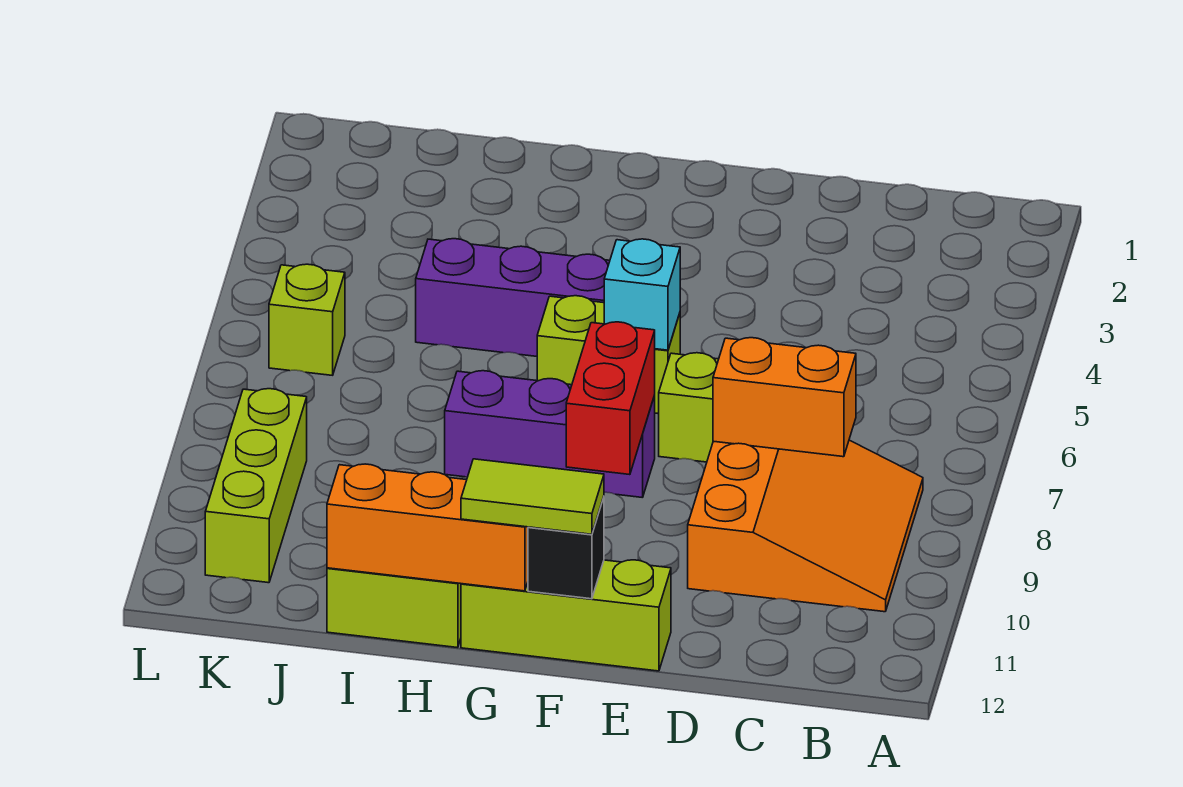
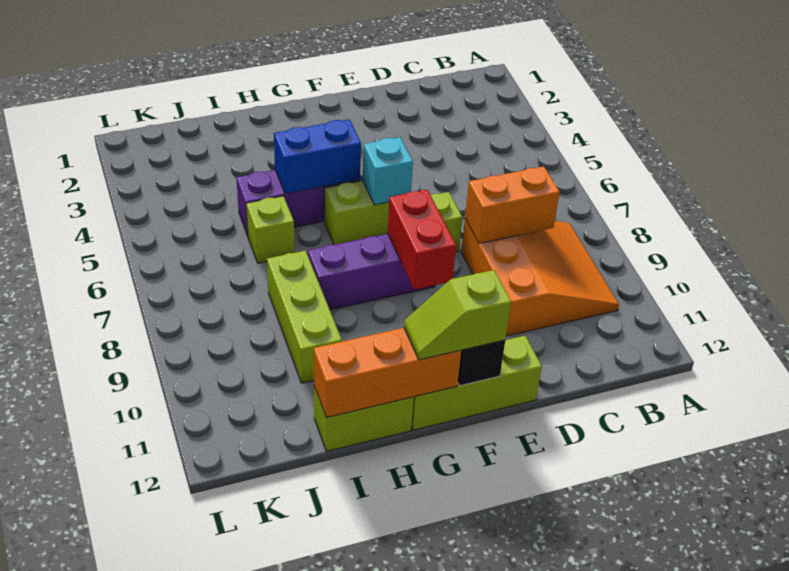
lime 1x2 tile [461,459,604,534] -> lime 1x2 slope [404,270,511,360]
none -> blue 1x2 brick [274,119,361,194]
lime 1x1 brick [269,264,345,375] -> lime 1x1 brick moved to [246,196,295,263]
lime 1x3 brick [205,389,307,583] -> lime 1x3 brick moved to [267,251,342,383]

